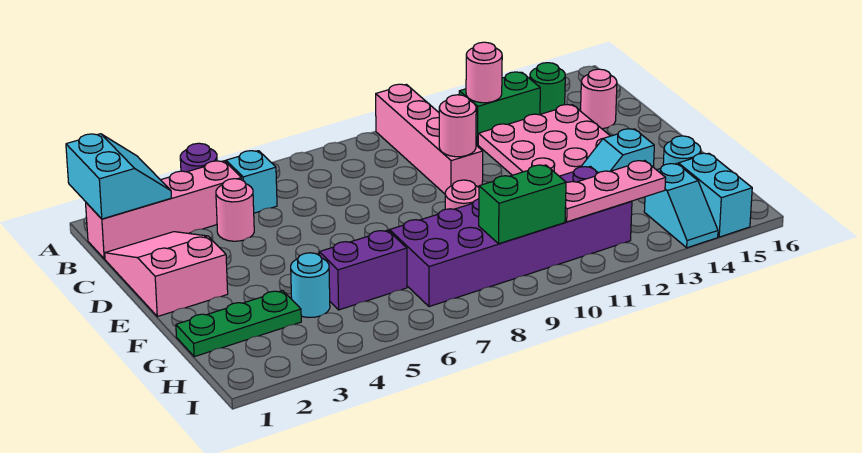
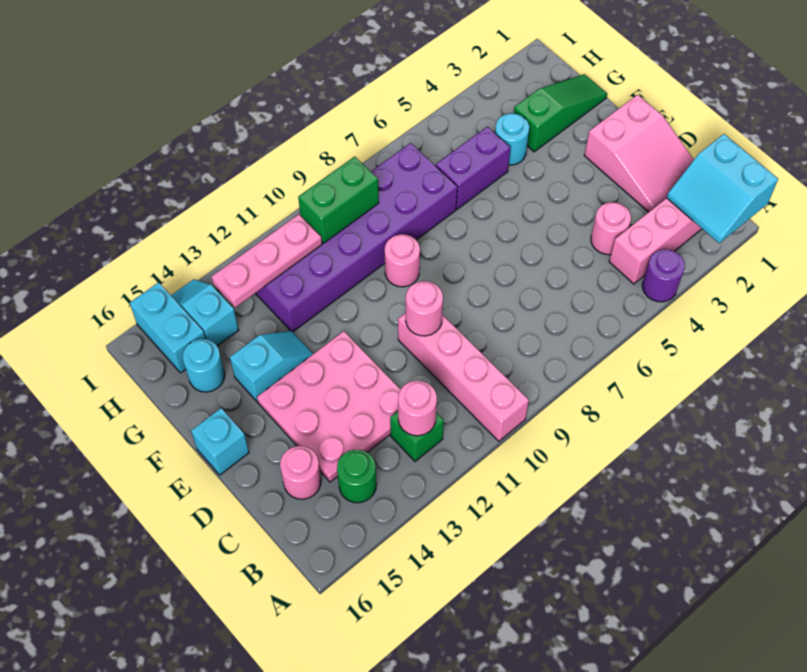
cyan 1x1 brick [226,151,277,213] -> cyan 1x1 brick moved to [191,408,249,475]
green 1x2 brick [459,72,540,145] -> green 1x1 brick [390,411,444,461]
green 1x3 plate [176,291,301,357] -> green 1x3 slope [514,74,607,152]

